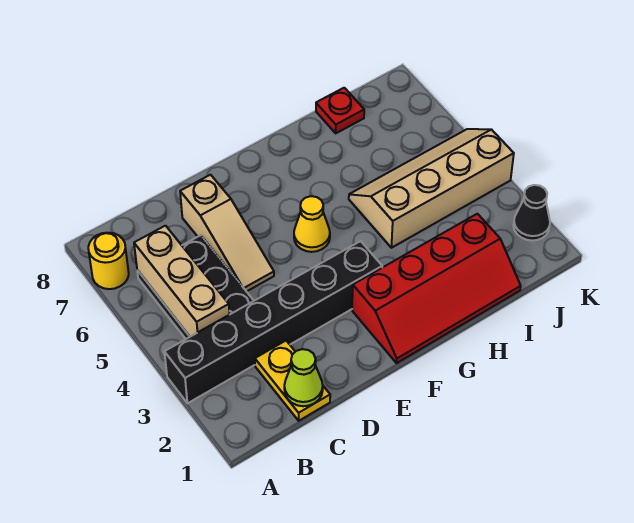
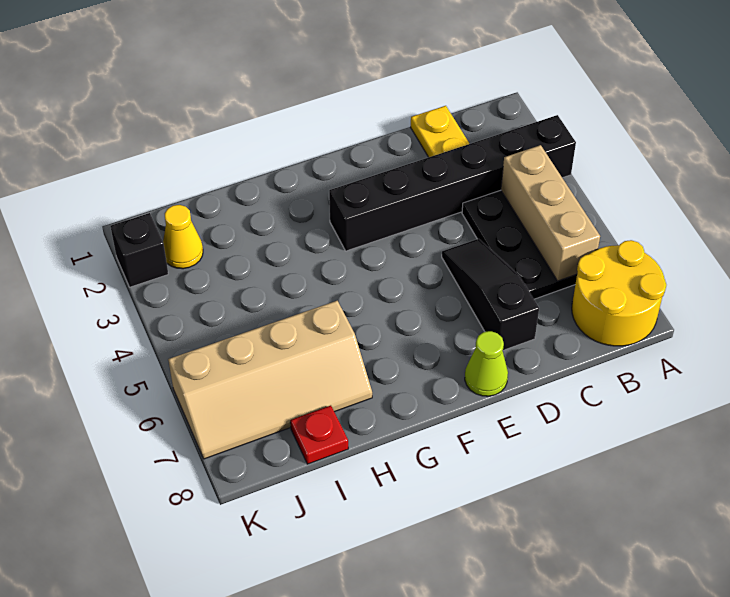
yellow 1x1 round brick [88,233,129,289] -> yellow 2x2 round brick [572,240,666,346]
lime 1x1 cone [284,349,323,406] -> lime 1x1 cone moved to [465,331,508,396]
tan 1x3 slope [180,175,274,292] -> black 1x3 slope [442,239,539,350]
red 2x4 slope [352,214,521,363] -> none
yellow 1x1 cone [294,196,330,252] -> yellow 1x1 cone moved to [163,205,203,269]
tan 2x4 slope [349,129,514,248] -> tan 2x4 slope moved to [168,301,372,459]
black 1x1 cone [513,185,550,241] -> black 1x1 brick [110,213,168,287]

